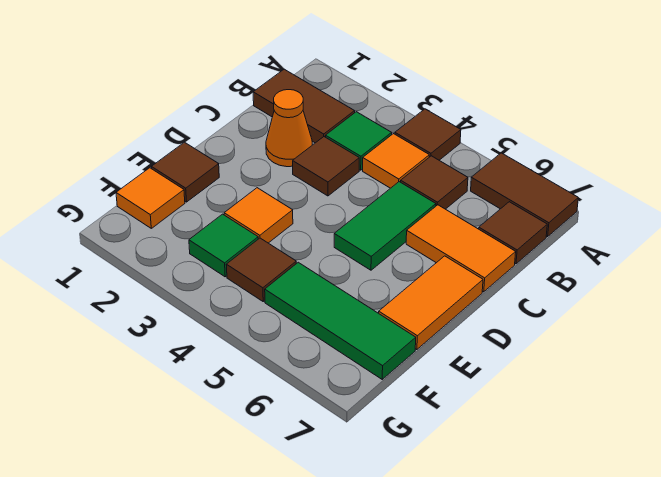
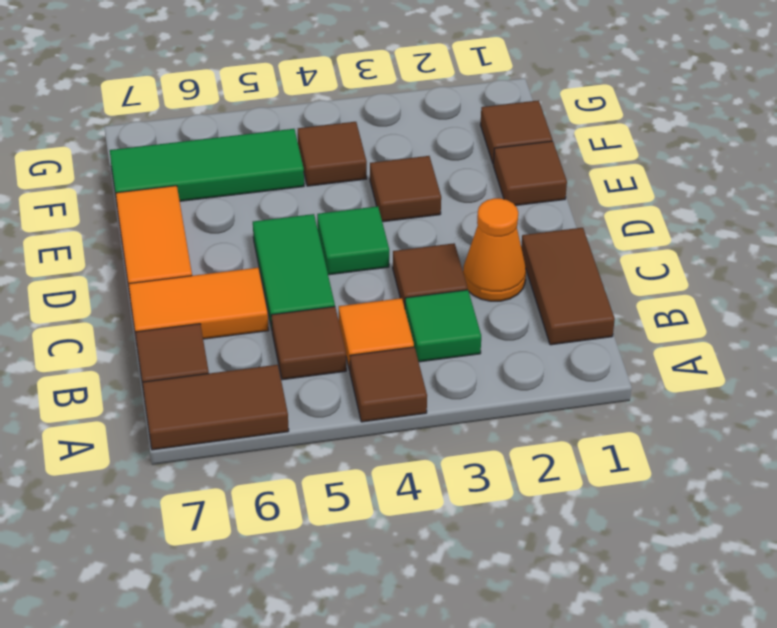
brown 1x2 tile [253,69,355,143] -> brown 1x2 tile turned to [521,228,615,345]
orange 1x1 tile [224,188,293,243] -> brown 1x1 tile [370,156,441,222]
orange 1x1 tile [116,168,185,228] -> brown 1x1 tile [481,100,552,164]
green 1x1 tile [189,214,258,277] -> green 1x1 tile moved to [317,206,389,275]

